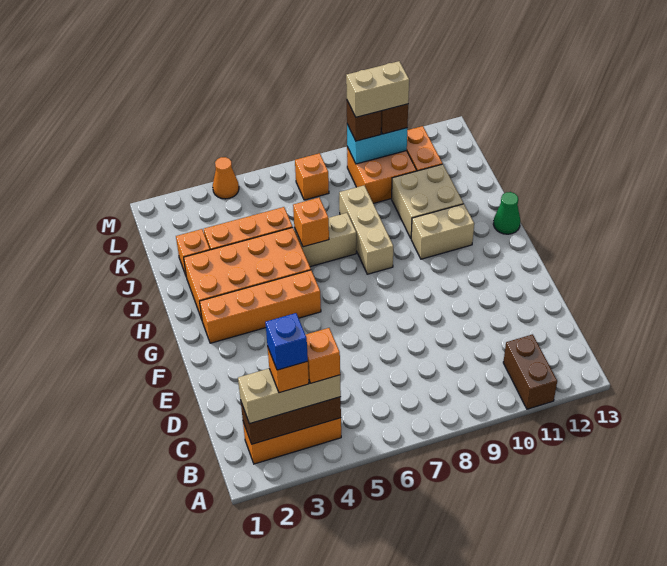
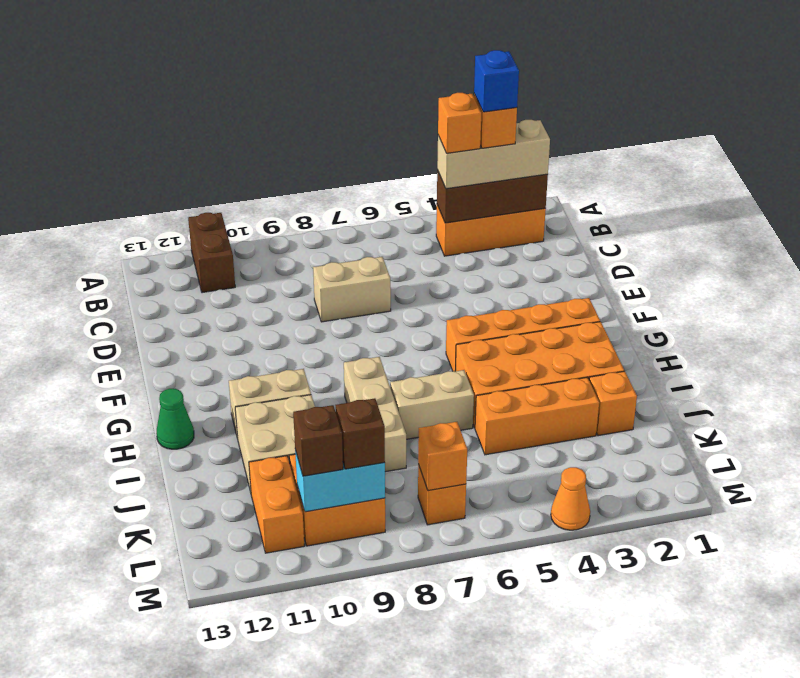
orange 1x1 brick [293,198,329,247] -> orange 1x1 brick moved to [418,422,467,491]
tan 1x2 brick [346,61,409,117] -> tan 1x2 brick moved to [313,257,391,322]

